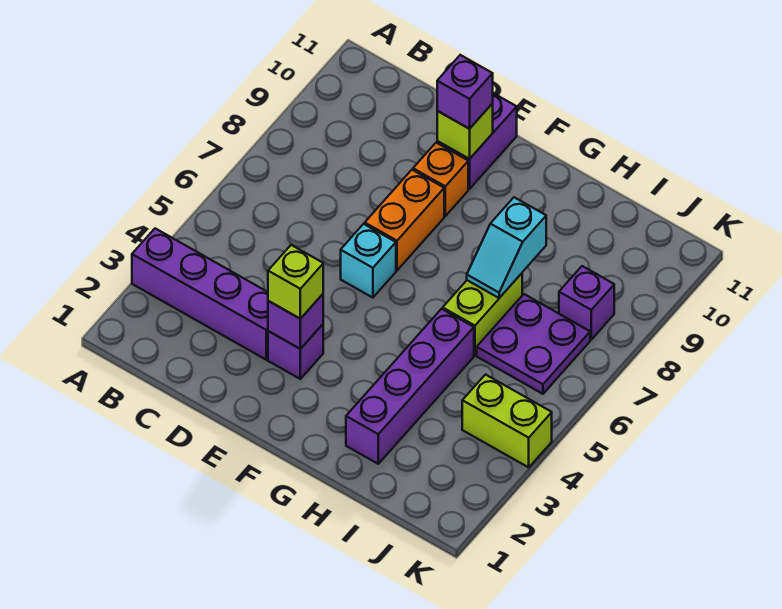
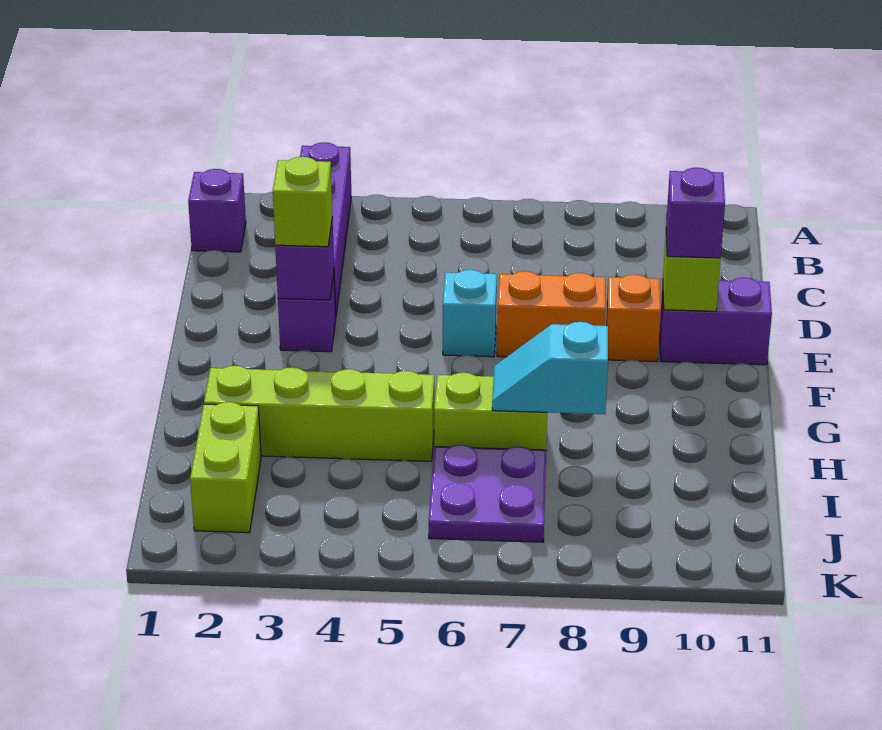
purple 1x4 brick [346,309,474,464] -> lime 1x4 brick [204,366,434,461]
lime 1x2 brick [462,375,552,467] -> lime 1x2 brick moved to [190,402,261,533]
purple 1x1 brick [559,266,614,339] -> purple 1x1 brick moved to [188,169,246,252]

